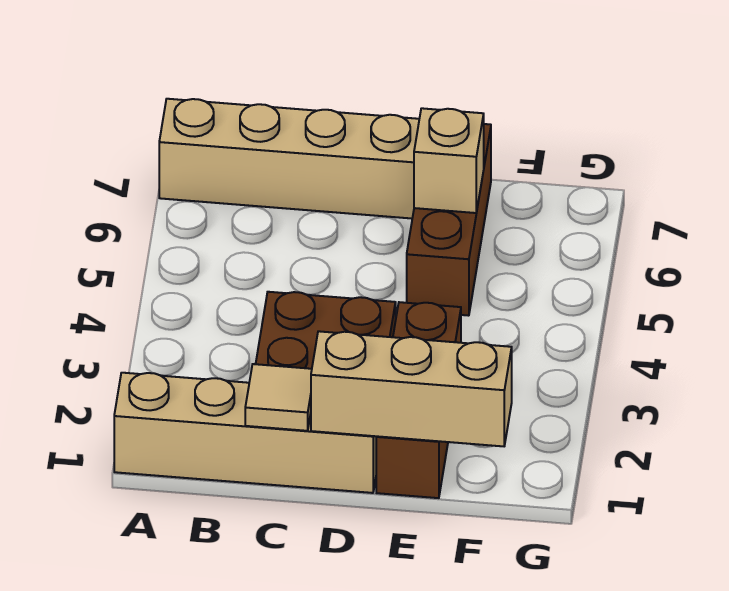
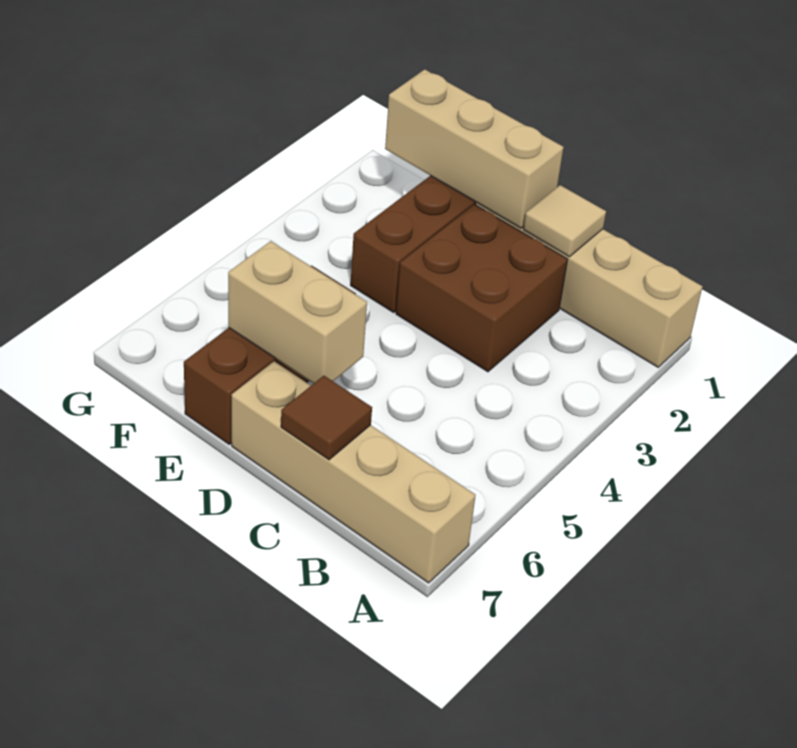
none -> brown 1x1 tile [281,376,372,460]
tan 1x1 brick [414,108,484,213] -> tan 1x2 brick [228,241,367,384]

